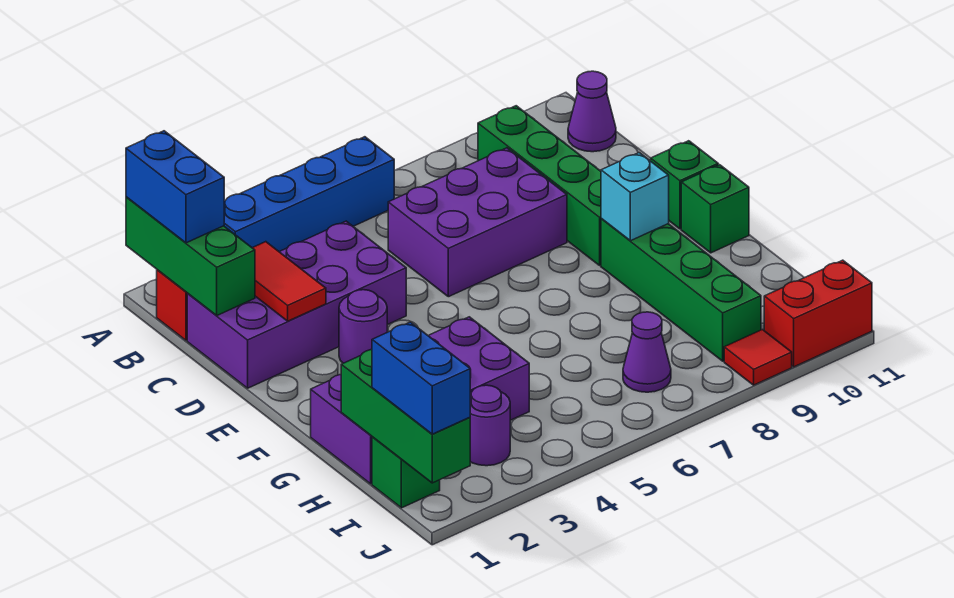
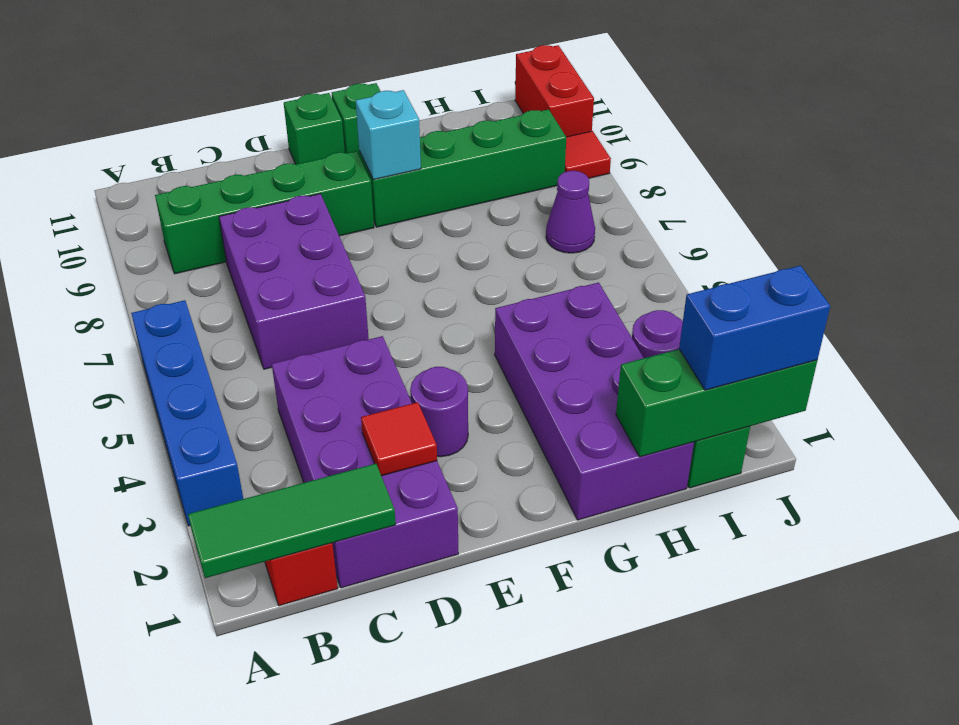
green 1x3 brick [126,197,255,315] -> green 1x3 tile [188,464,396,578]
blue 1x2 brick [126,131,224,243] -> none
purple 1x1 cone [568,71,616,152] -> none
red 1x2 tile [253,242,326,321] -> red 1x1 tile [361,402,437,476]

